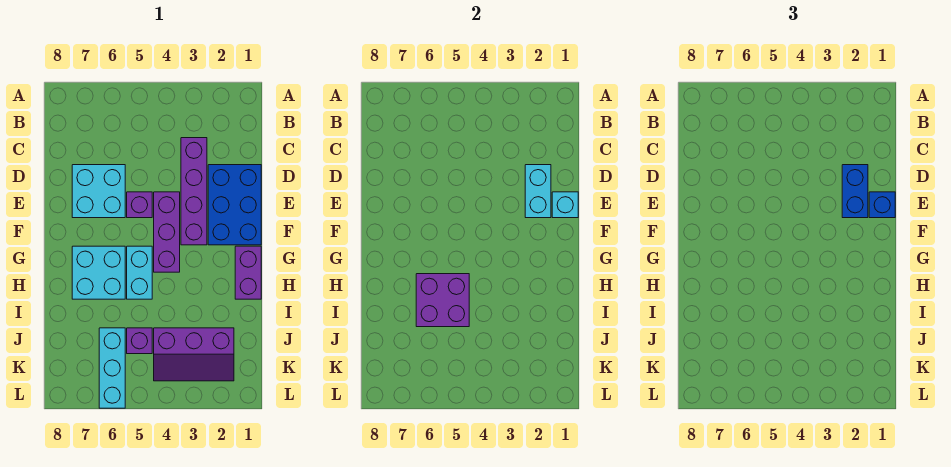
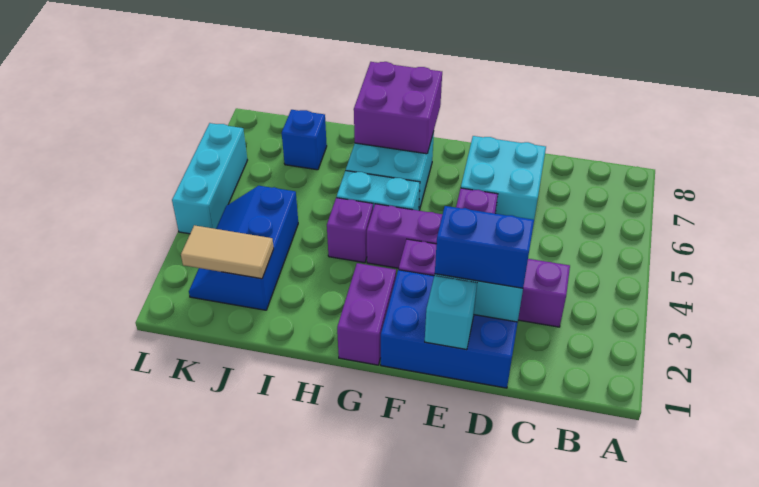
blue 1x1 brick [869,192,895,218] -> blue 1x1 brick moved to [282,110,327,170]
purple 1x2 brick [235,246,261,299] -> purple 1x2 brick turned to [337,263,396,365]
purple 2x2 brick [416,274,469,327] -> purple 2x2 brick moved to [354,62,442,154]
purple 2x3 slope [154,328,234,381] -> blue 2x3 slope [189,186,298,310]
none -> tan 1x2 tile [181,225,274,279]
purple 1x1 brick [127,328,152,354] -> purple 1x1 brick moved to [327,198,373,263]
cyan 1x3 brick [99,328,125,408] -> cyan 1x3 brick turned to [172,123,247,234]

